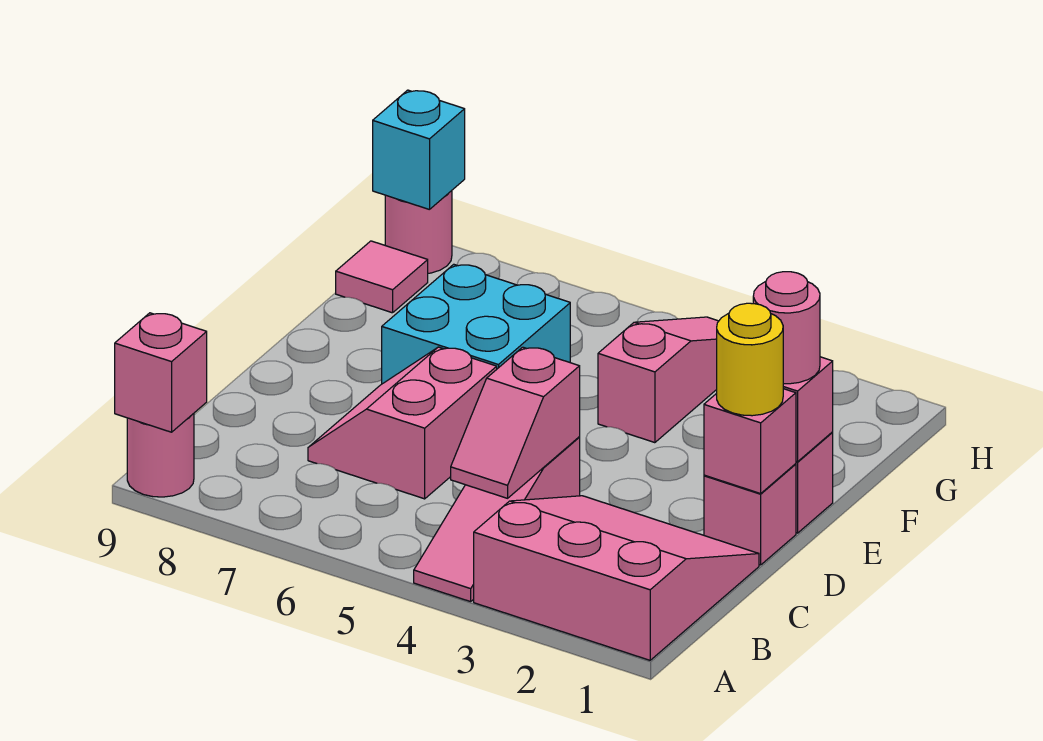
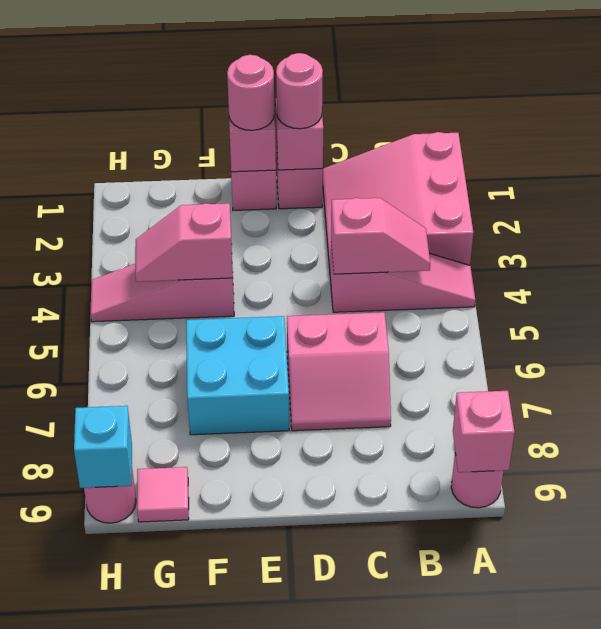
yellow 1x1 round brick [717,303,783,416] -> pink 1x1 round brick [276,53,323,129]
none -> pink 1x2 slope [135,203,233,282]

